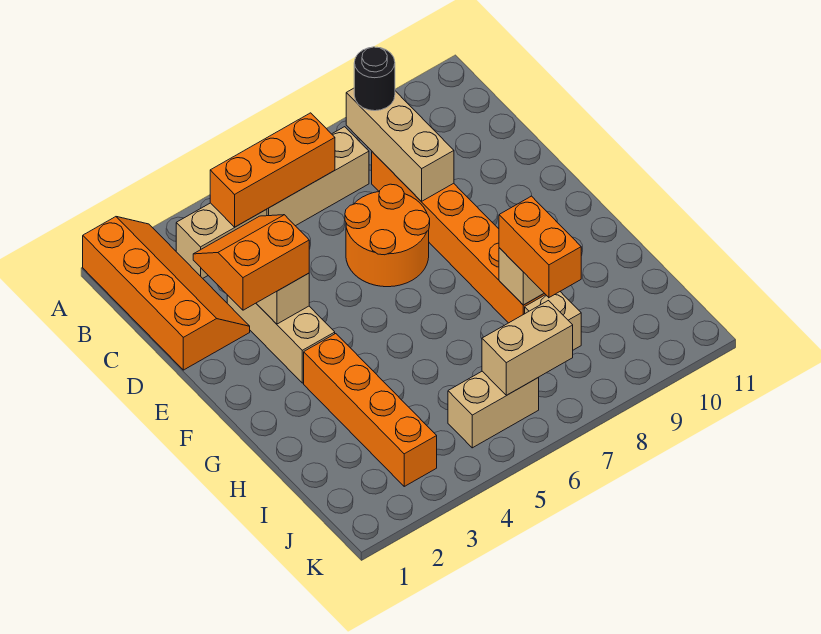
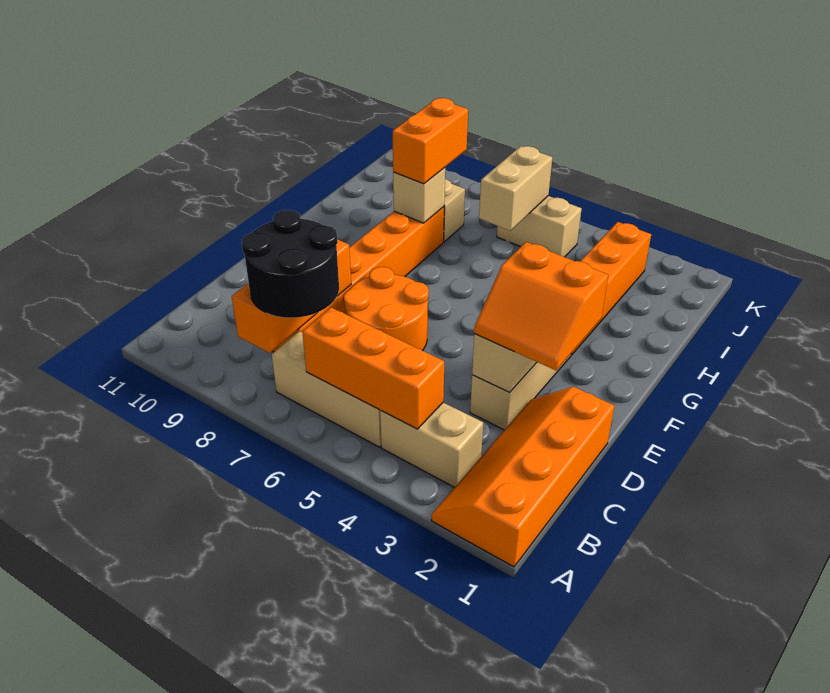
tan 1x3 brick [346,88,454,201] -> orange 1x3 brick [232,239,351,353]
black 1x1 round brick [354,47,395,111] -> black 2x2 round brick [242,210,339,318]
tan 1x2 brick [482,301,573,395] -> tan 1x2 brick turned to [479,146,552,231]

